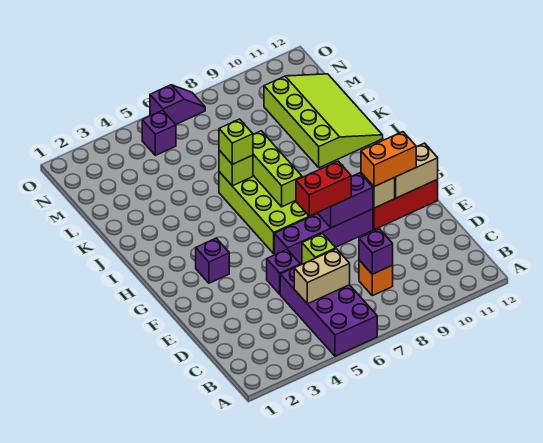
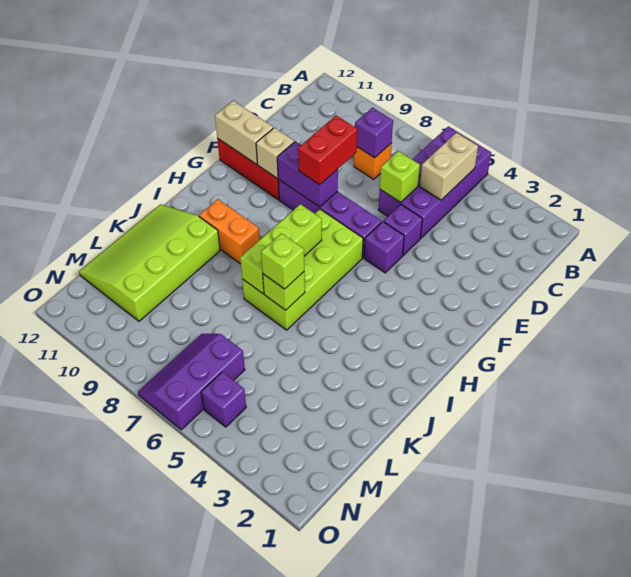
tan 1x2 brick [294,249,350,304] -> tan 1x2 brick turned to [420,133,478,200]
red 1x2 brick [296,161,351,216] -> red 1x2 brick turned to [298,116,357,185]
orange 1x2 brick [361,132,416,187] -> orange 1x2 brick moved to [199,199,260,264]
purple 1x1 brick [196,238,229,283] -> purple 1x1 brick moved to [364,222,404,273]
purple 1x2 slope [150,85,205,124] -> purple 2x3 slope [138,334,245,430]

